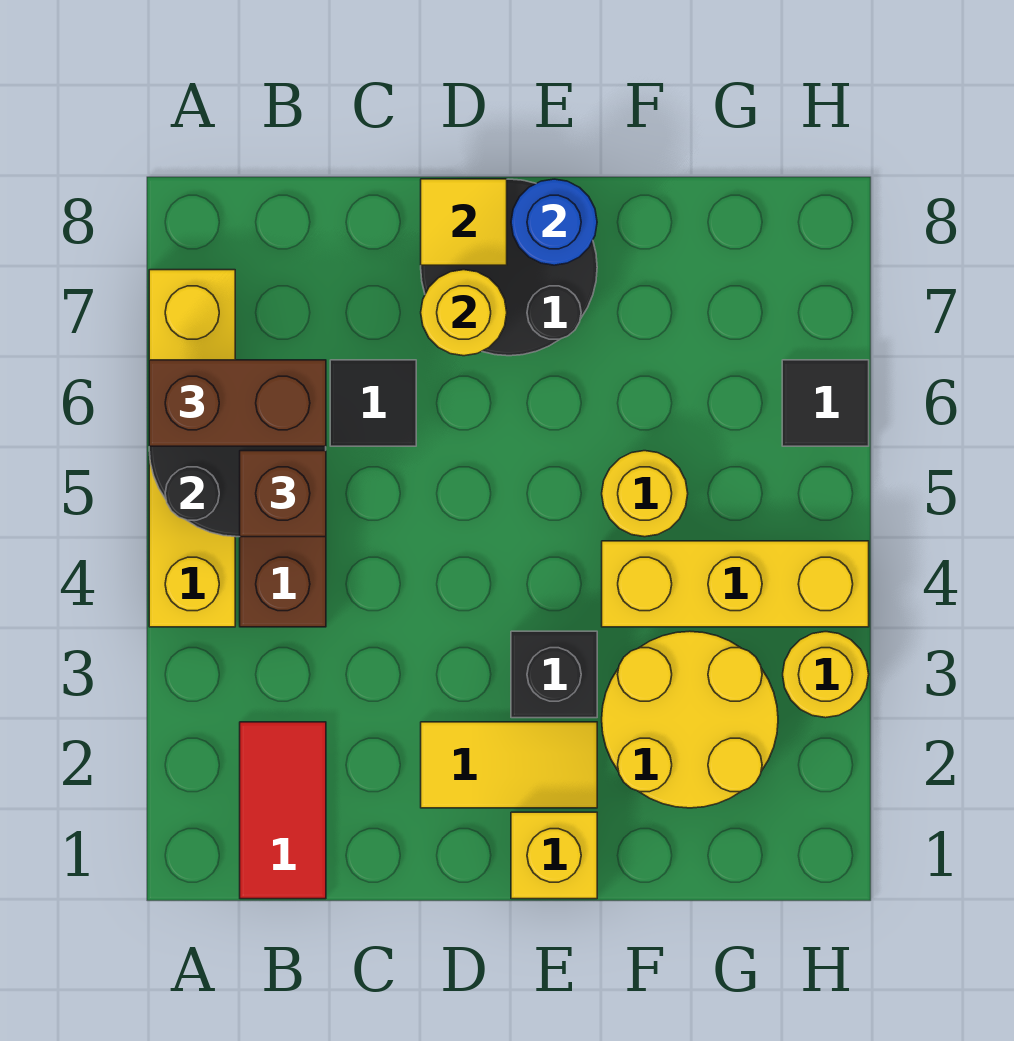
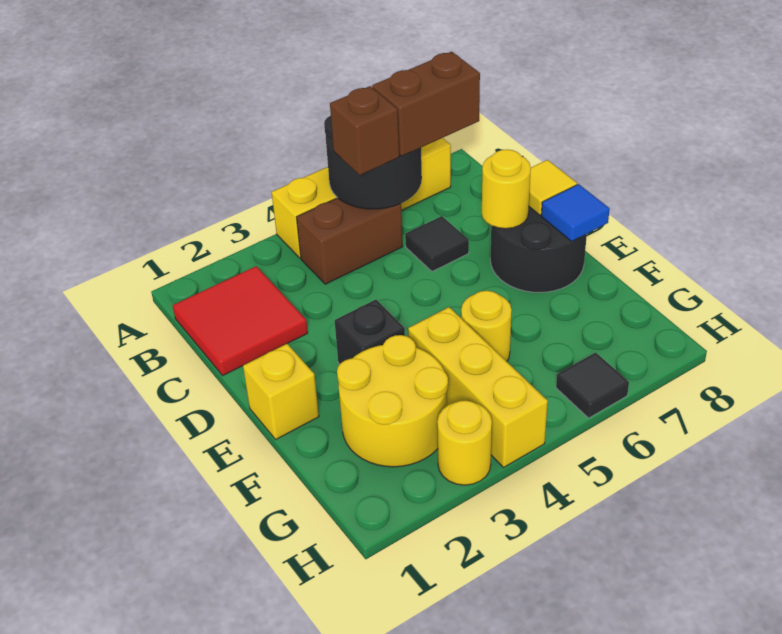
brown 1x2 brick [149,360,326,446] -> brown 1x2 brick turned to [372,52,480,156]
red 1x2 tile [240,722,326,899] -> red 2x2 tile [173,266,308,375]
yellow 1x2 tile [421,722,597,808] -> none
blue 1x1 round brick [511,179,597,265] -> blue 1x1 tile [541,184,610,241]

